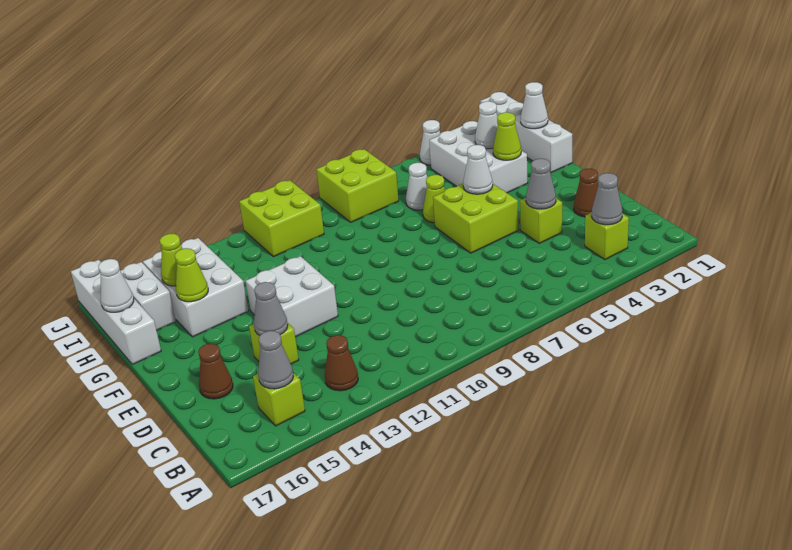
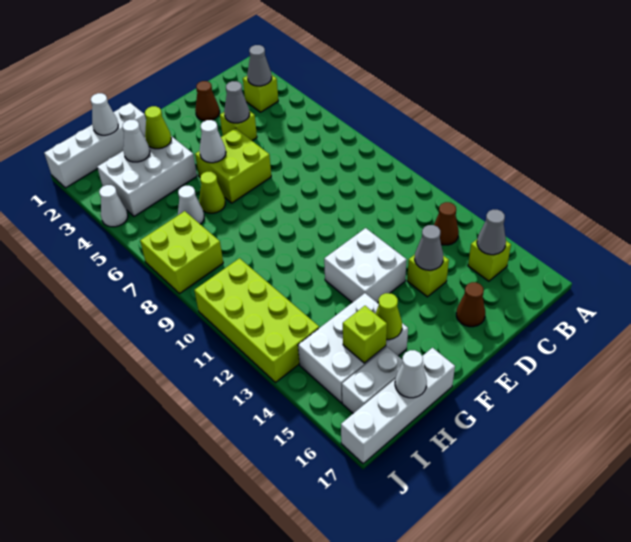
lime 1x1 cone [160,234,183,286] -> lime 1x1 brick [343,306,387,363]
lime 2x2 brick [239,180,324,257] -> lime 2x4 brick [194,258,319,382]

